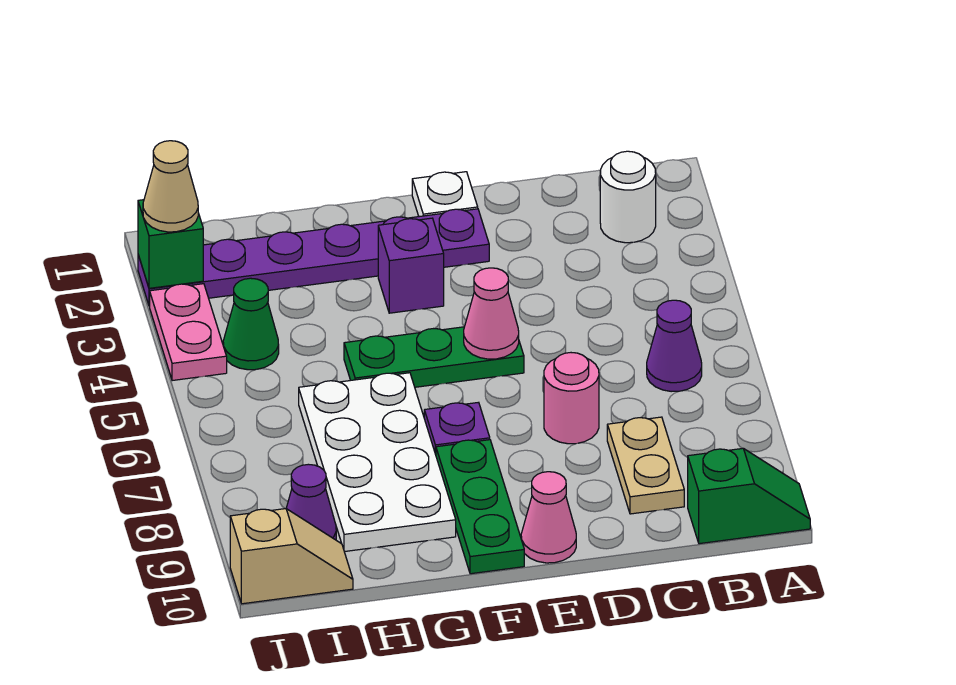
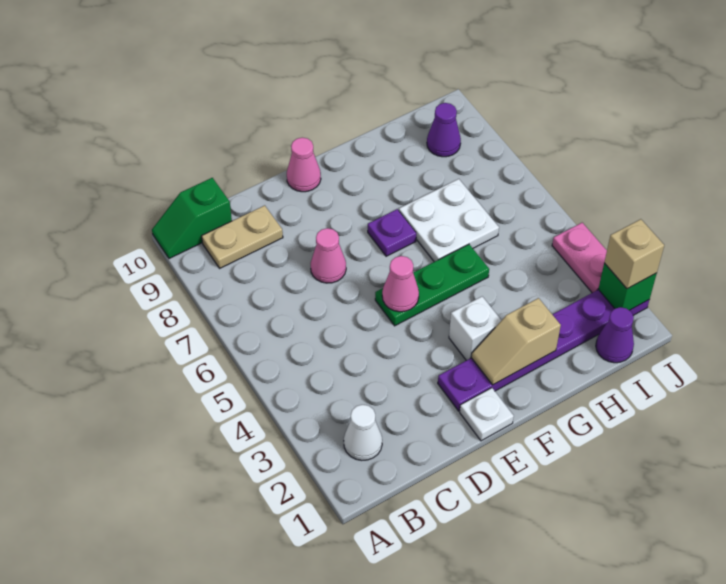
white 1x1 round brick [600,151,656,243] -> white 1x1 cone [344,405,382,460]
purple 1x1 cone [647,300,702,392] -> purple 1x1 cone moved to [596,307,634,363]
tan 1x2 plate [607,417,684,514] -> tan 1x2 plate turned to [202,205,283,268]
pink 1x1 round brick [544,353,599,444] -> pink 1x1 cone [311,228,346,283]
purple 1x1 brick [378,218,444,313] -> white 1x1 brick [449,297,502,360]
green 1x3 plate [436,440,524,574] -> none
white 2x4 plate [299,373,456,552] -> white 2x2 plate [399,179,499,262]
green 1x1 cone [223,278,279,370] -> none
tan 1x2 slope [230,509,353,604] -> tan 1x2 slope moved to [471,298,561,385]
tan 1x1 cone [143,141,198,232] -> tan 1x1 brick [604,219,664,289]

